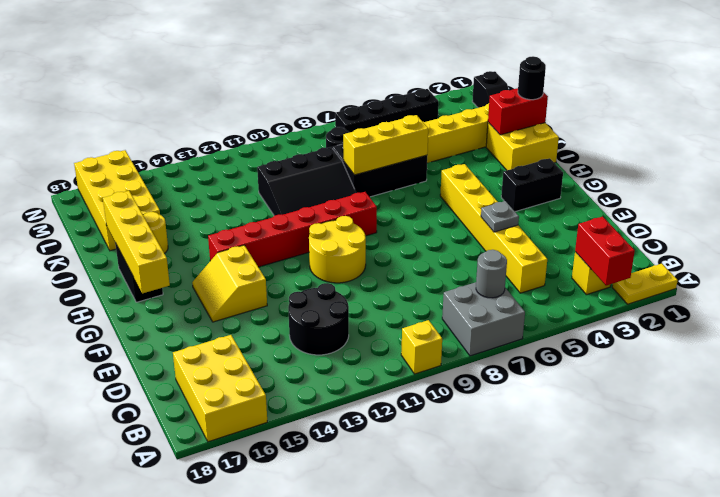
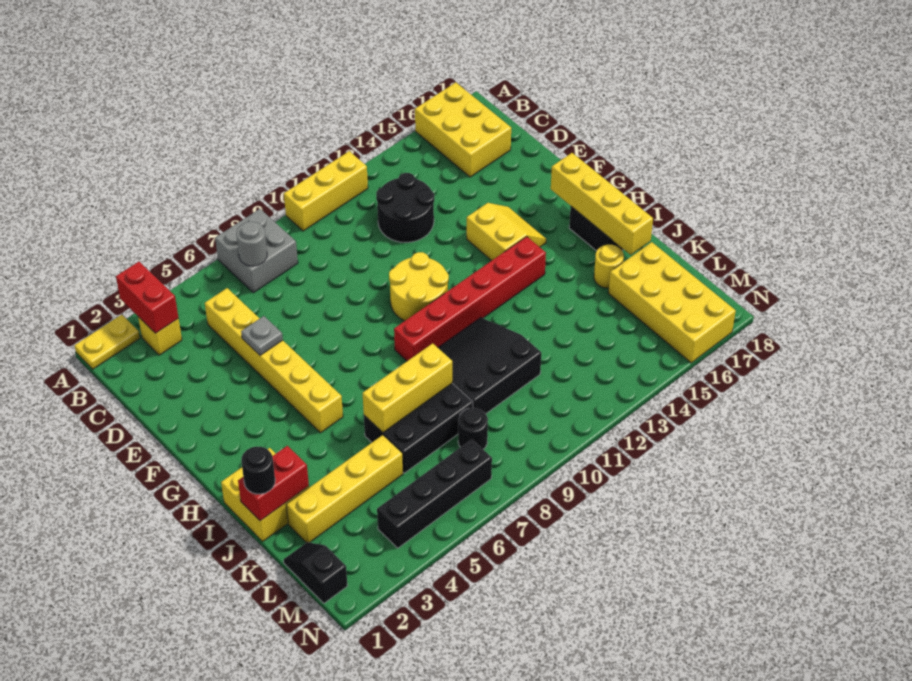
yellow 1x1 brick [401,320,442,374] -> yellow 1x3 brick [284,151,368,231]
black 1x2 brick [501,158,563,212] -> none

